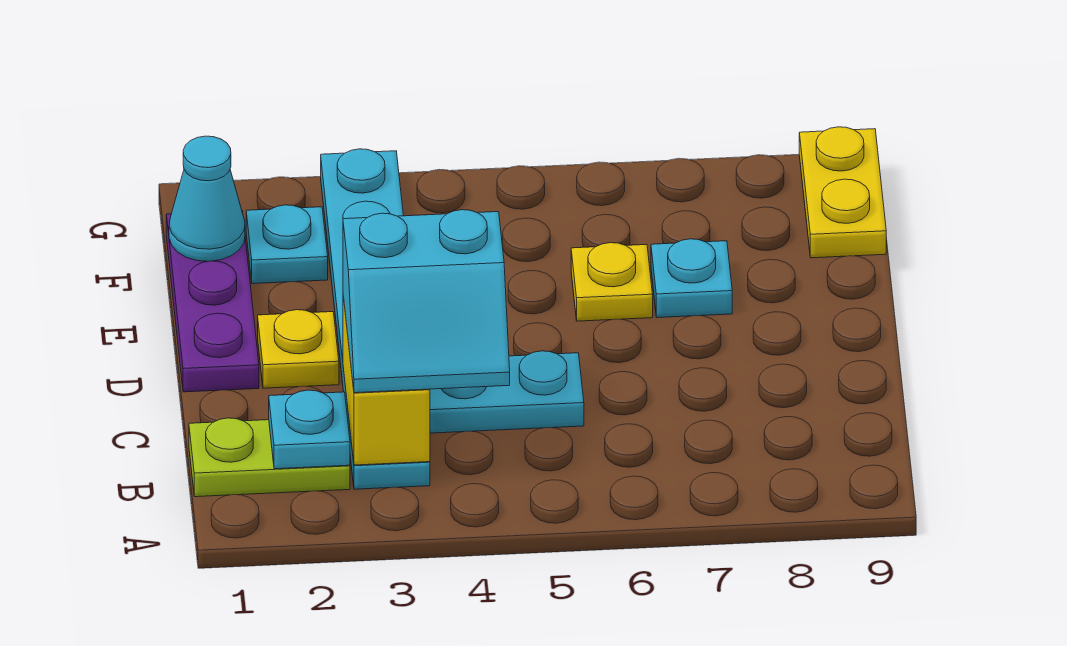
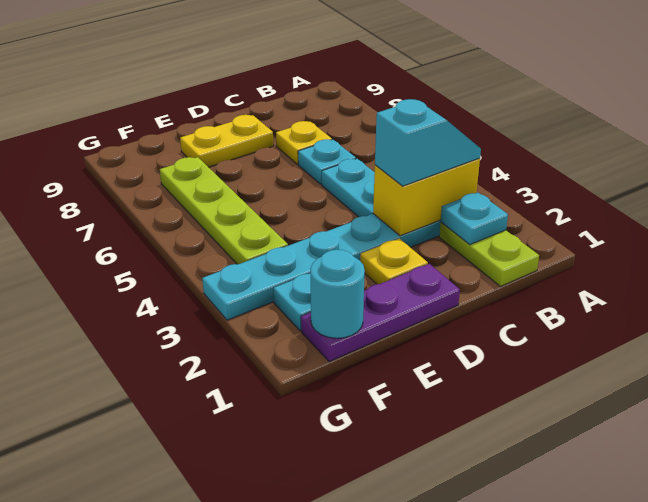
cyan 2x2 slope [343,210,510,393] -> cyan 1x2 slope [375,99,481,186]
yellow 1x1 plate [571,243,653,321] -> yellow 1x1 plate moved to [276,121,332,164]
cyan 1x1 plate [651,239,732,318] -> cyan 1x1 plate moved to [298,139,356,184]
cyan 1x1 cone [169,136,245,261] -> cyan 1x1 round brick [310,250,365,338]
none -> lime 1x4 plate [160,157,288,264]
yellow 1x2 plate [799,127,886,258] -> yellow 1x2 plate moved to [180,115,274,167]

